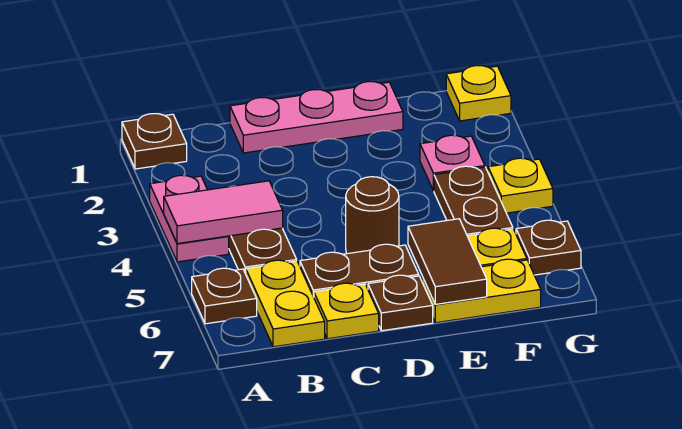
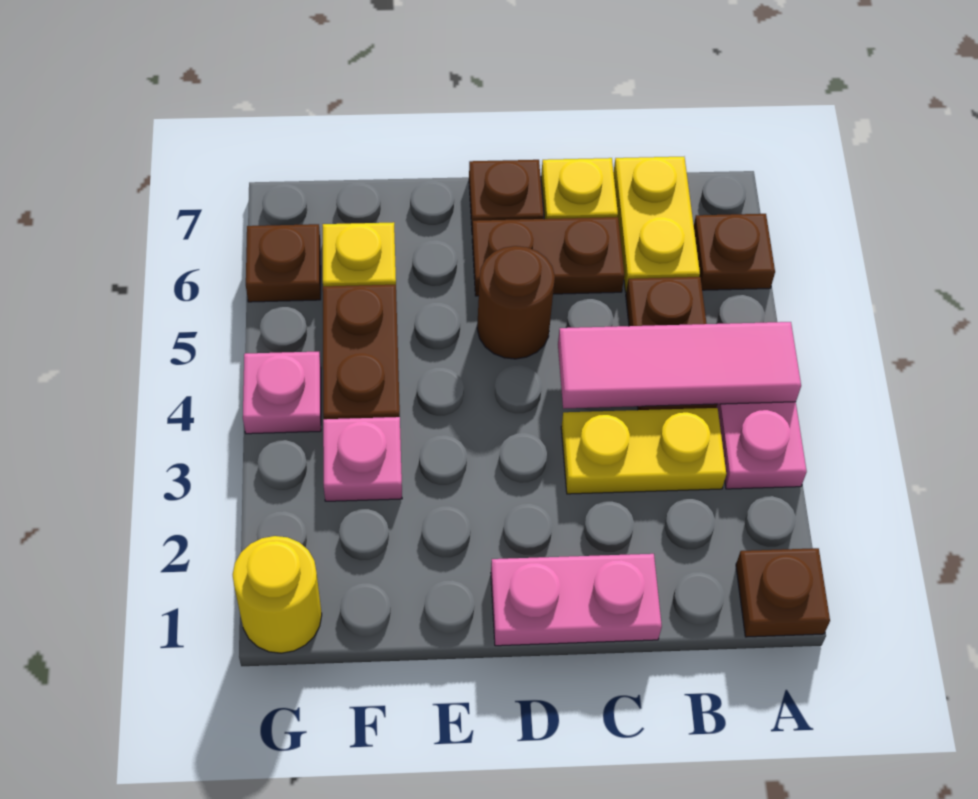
pink 1x2 tile [164,181,283,244] -> pink 1x3 tile [558,322,801,409]
pink 1x3 plate [230,81,403,153] -> pink 1x2 plate [491,554,662,646]
brown 1x2 tile [408,219,487,304] -> none
yellow 1x2 plate [422,259,541,323] -> yellow 1x2 plate moved to [561,408,726,494]
yellow 1x1 plate [446,65,511,121] -> yellow 1x1 round brick [233,536,322,653]
yellow 1x1 plate [488,158,553,213] -> pink 1x1 plate [243,352,321,434]

